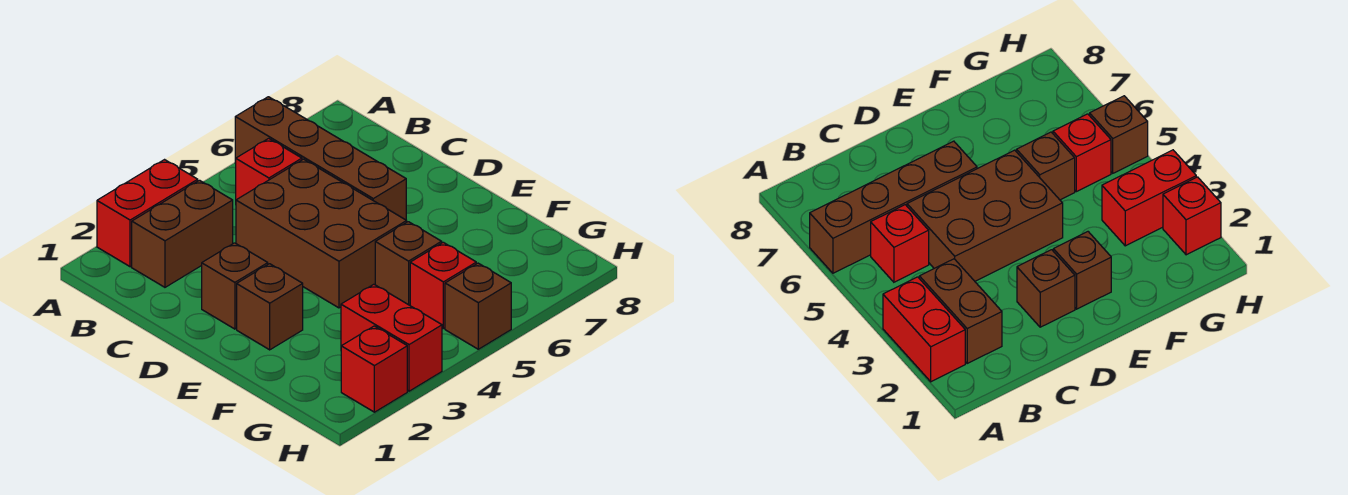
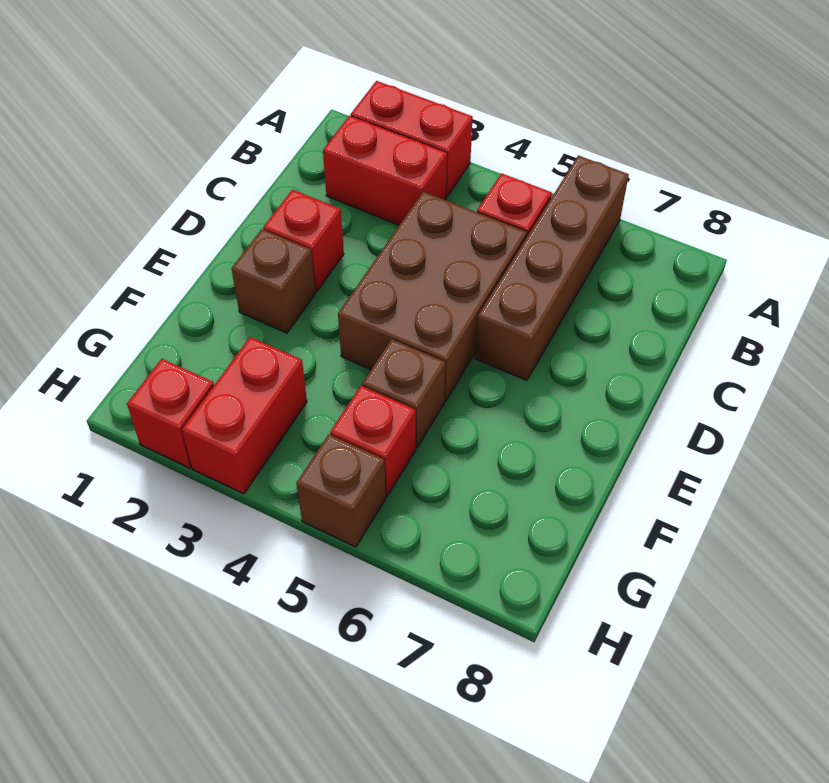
brown 1x2 brick [132,180,233,287] -> red 1x2 brick [323,116,447,225]
brown 1x1 brick [202,243,268,329] -> red 1x1 brick [263,190,344,292]

